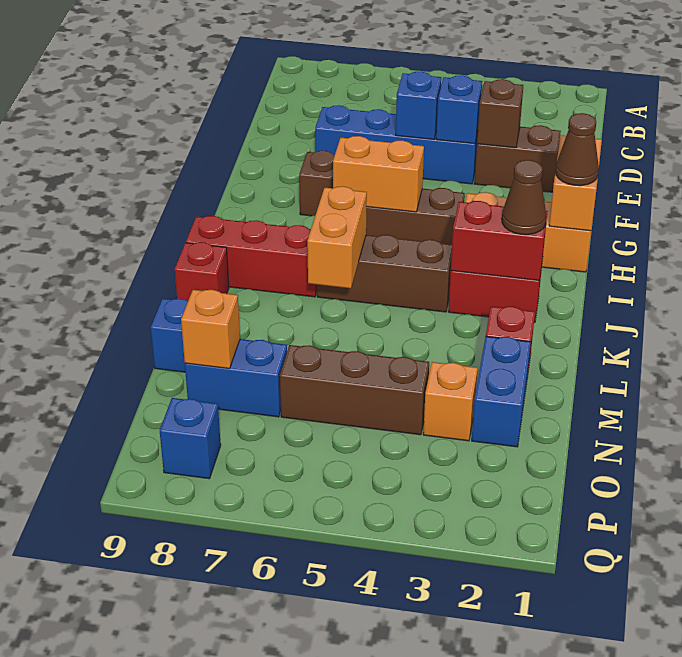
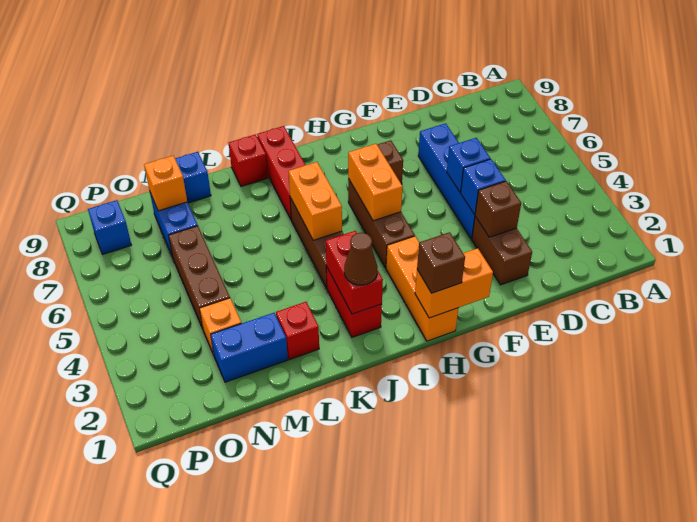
brown 1x1 cone [555,113,599,186] -> brown 1x1 brick [417,232,465,293]
orange 1x2 brick [307,186,367,288] -> orange 1x2 brick turned to [289,162,342,240]

